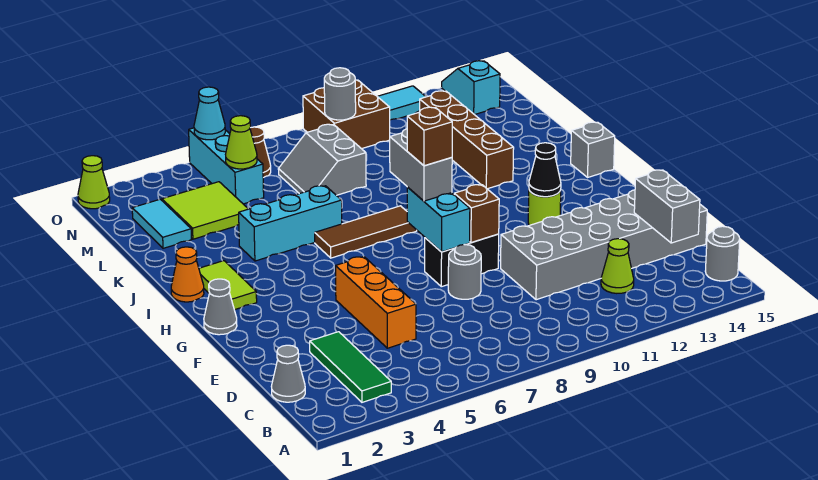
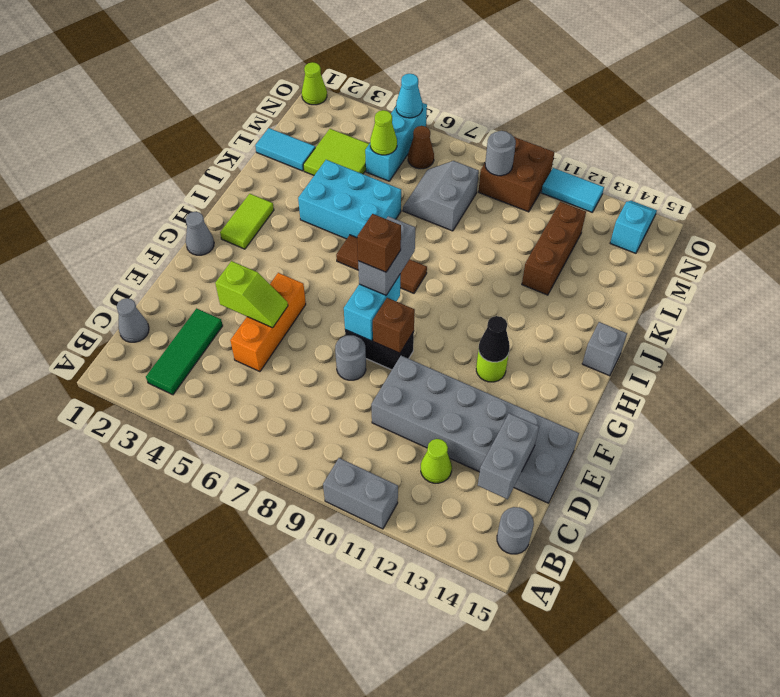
none -> grey 1x2 brick [323,458,398,529]
none -> lime 1x2 slope [215,261,288,328]
orange 1x1 cone [171,247,204,302] -> none
cyan 1x3 brick [239,186,342,261] -> cyan 2x3 brick [298,160,401,239]
brown 1x4 brick [420,91,514,189] -> brown 1x3 brick [522,202,586,295]
cyan 1x2 tile [132,199,192,248] -> cyan 1x2 tile turned to [255,128,315,171]

